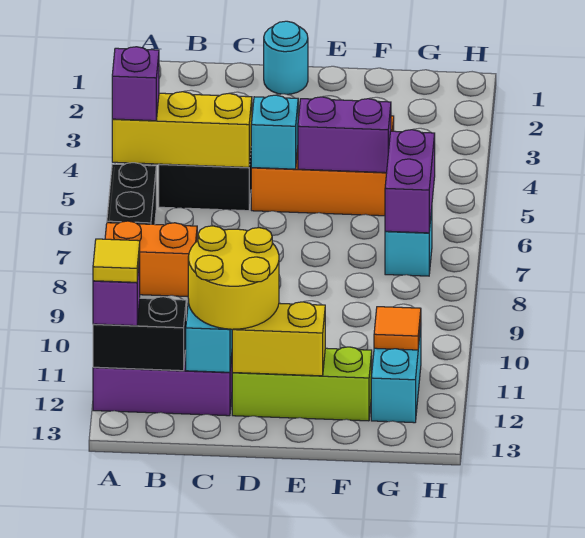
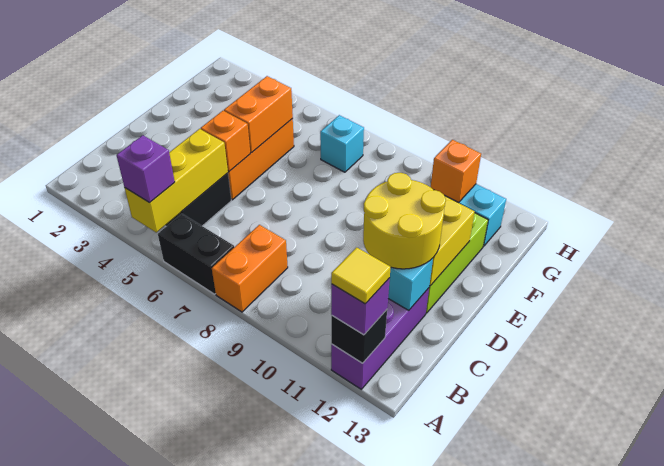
black 1x2 brick [93,297,186,371] -> black 1x1 brick [331,310,387,363]
cyan 1x1 round brick [264,21,308,94] -> none
cyan 1x1 brick [251,95,298,169] -> orange 1x1 brick [201,111,250,171]
purple 1x2 brick [298,97,391,173] -> orange 1x2 brick [224,76,293,153]
purple 1x2 brick [385,130,435,233] -> none
orange 1x1 tile [374,307,421,350] -> orange 1x1 brick [431,140,481,202]

